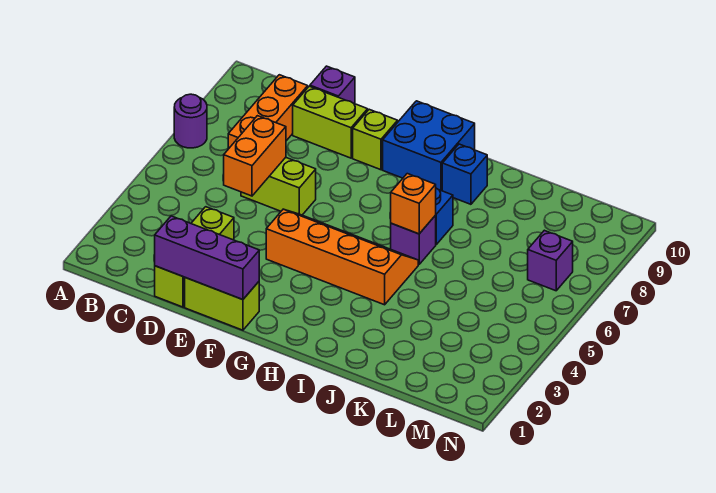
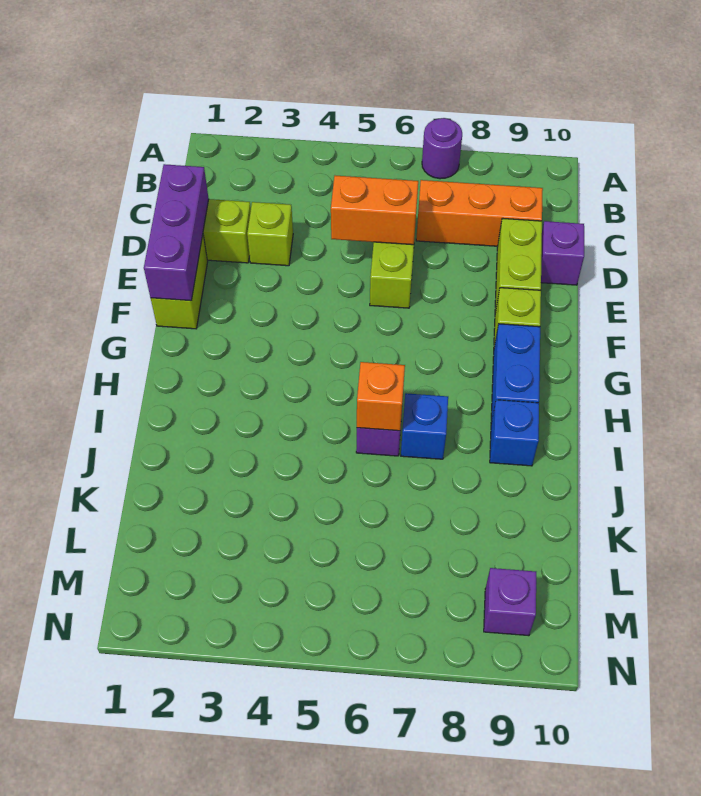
orange 2x4 slope [266,209,418,305] -> none
blue 2x2 brick [383,101,475,191] -> blue 1x2 brick [491,324,540,423]
purple 1x1 brick [528,230,573,291] -> purple 1x1 brick moved to [484,568,536,636]

